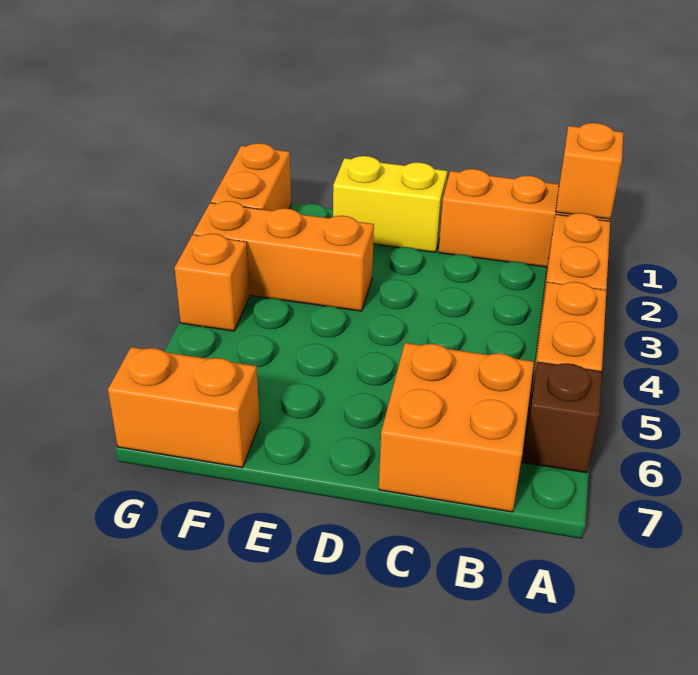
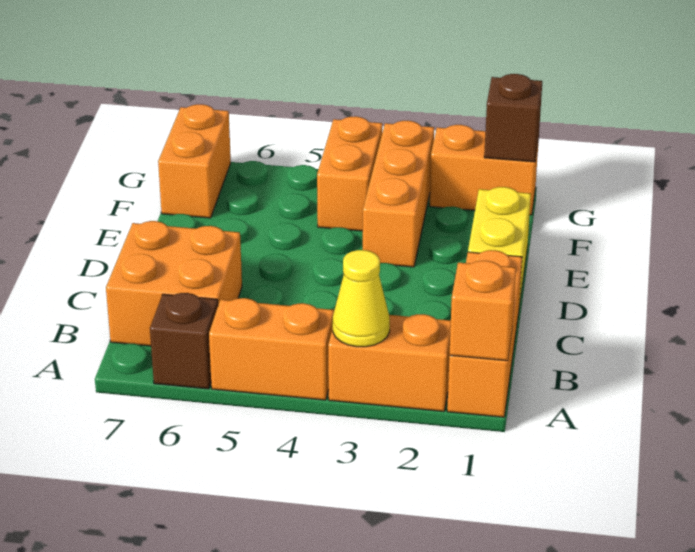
none -> yellow 1x1 cone [333,250,390,347]
none -> brown 1x1 brick [484,74,542,162]
orange 1x1 brick [175,234,250,331] -> orange 1x2 brick [317,116,382,231]

